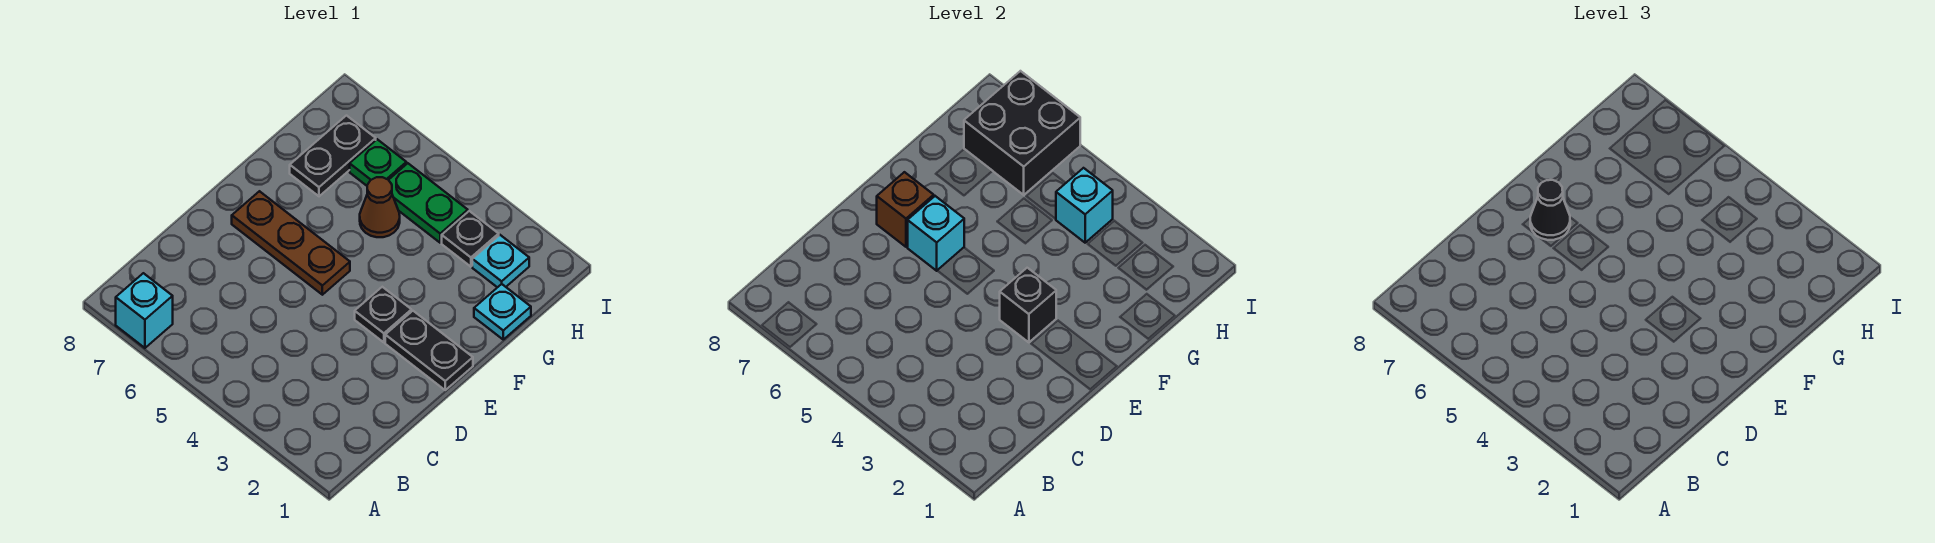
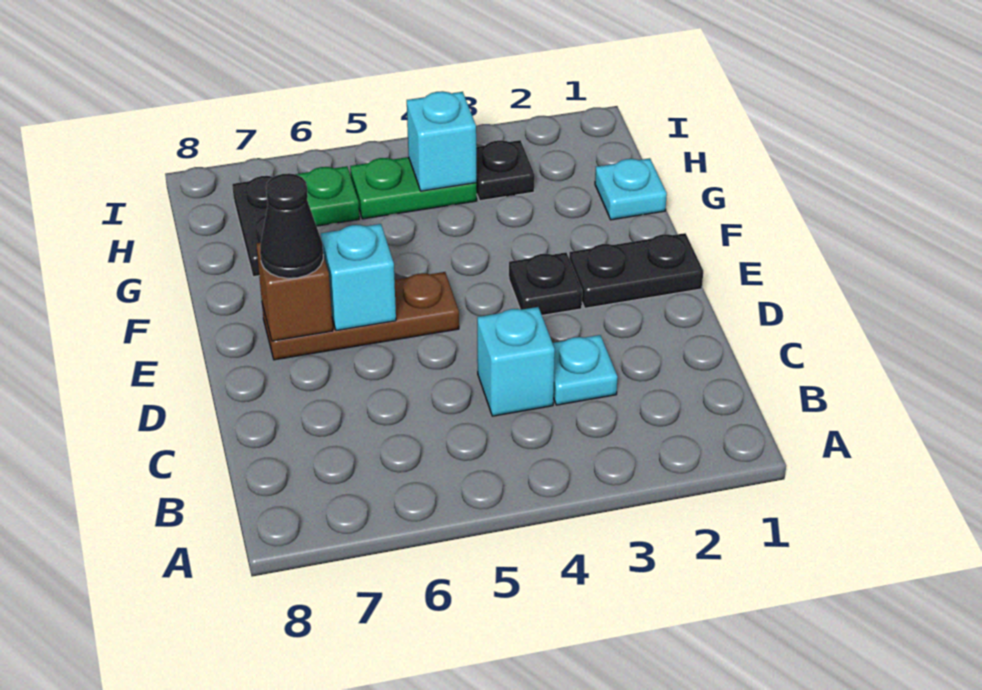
cyan 1x1 brick [116,273,173,348] -> cyan 1x1 brick moved to [477,307,555,416]
black 1x1 brick [1000,268,1056,342] -> none
brown 1x1 cone [360,177,400,237] -> none
cyan 1x1 plate [472,235,529,287] -> cyan 1x1 plate moved to [553,335,618,405]
black 2x2 brick [964,71,1080,195] -> none

